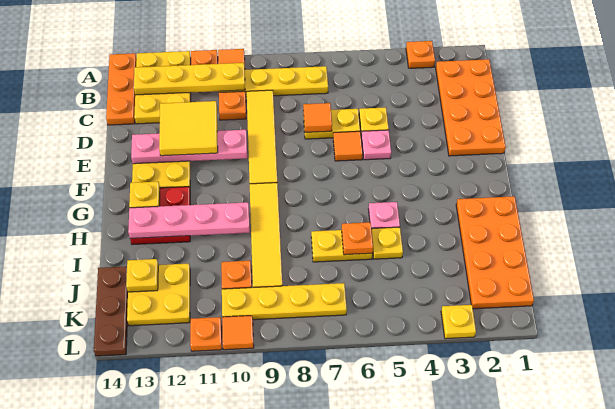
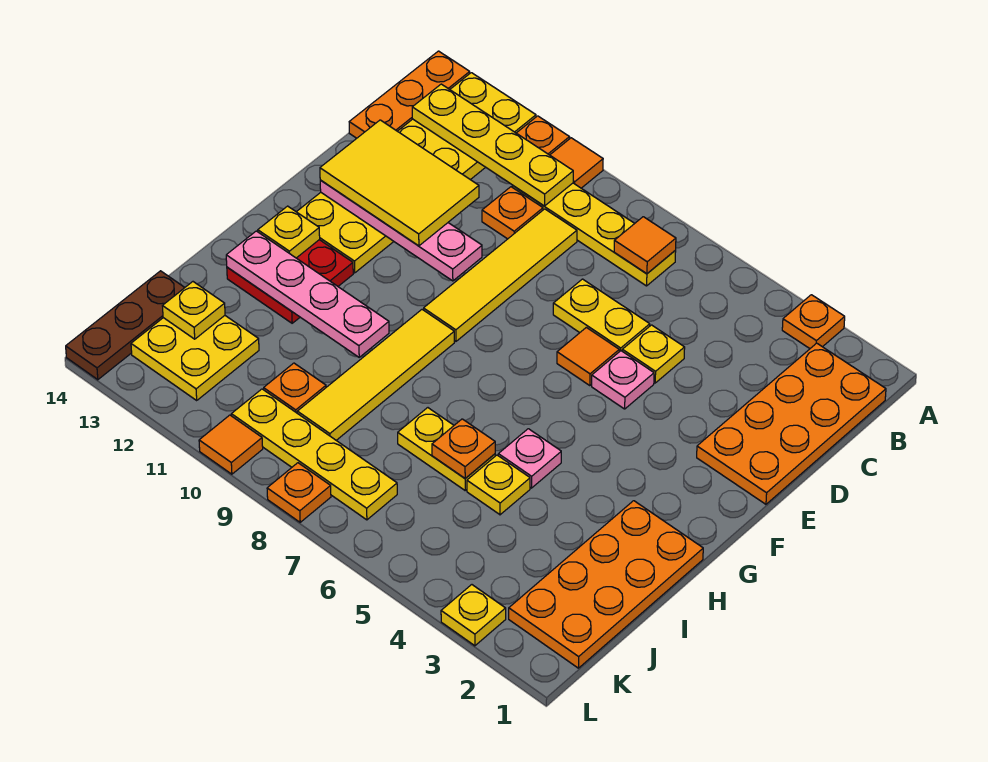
orange 1x1 tile [303,103,332,132] -> orange 1x1 tile moved to [614,217,676,274]
yellow 2x2 tile [159,101,218,156] -> yellow 2x3 tile [320,120,479,246]
orange 1x1 plate [190,317,222,351] -> orange 1x1 plate moved to [267,463,331,522]

